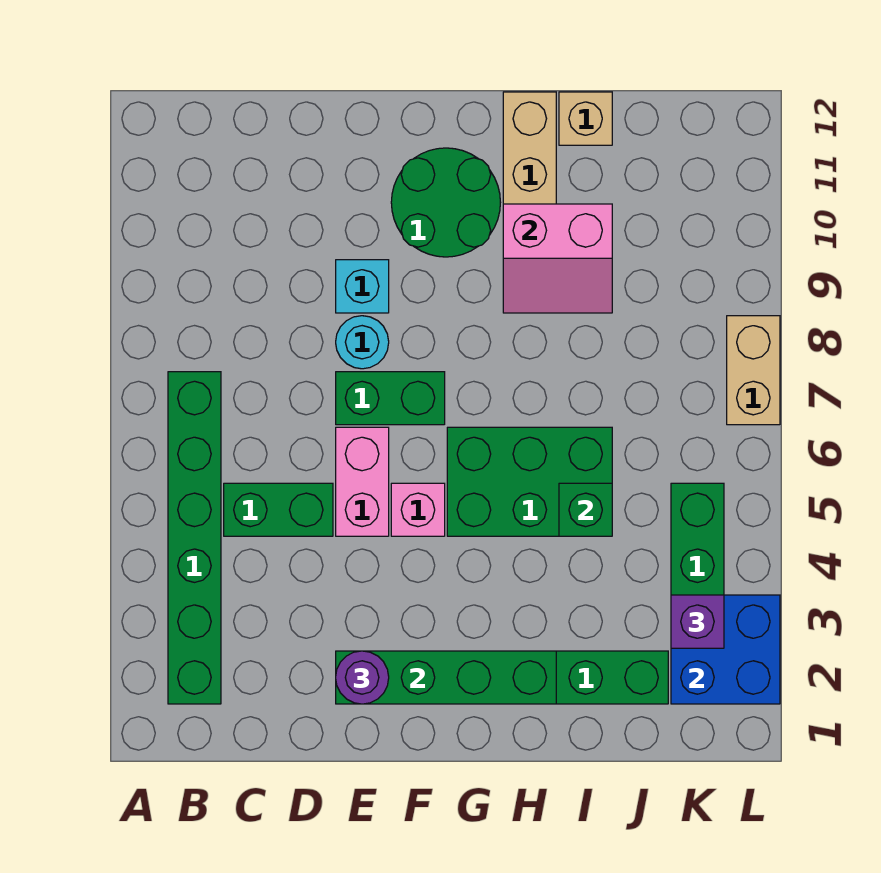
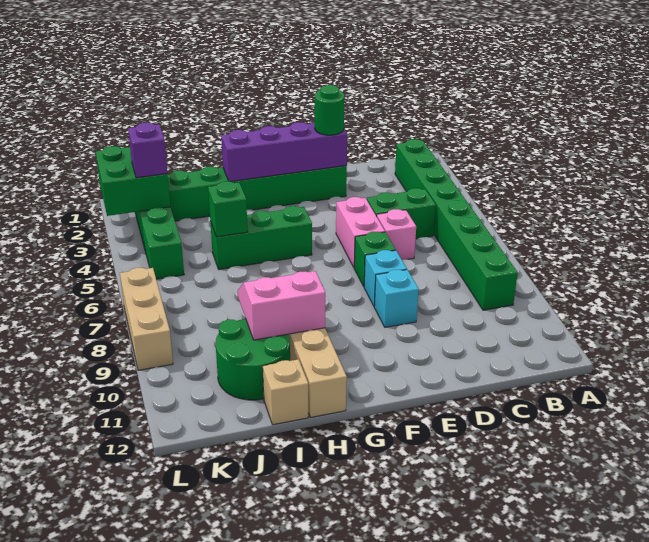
green 1x6 brick [168,372,221,704] -> green 1x8 brick [395,139,518,310]
green 1x4 brick [336,651,556,704] -> purple 1x4 brick [221,122,347,182]
purple 1x1 round brick [336,651,389,704] -> green 1x1 round brick [315,85,345,135]
green 1x2 brick [336,372,445,425] -> green 1x1 brick [354,232,396,286]
cyan 1x1 round brick [336,316,389,369] -> cyan 1x1 brick [364,250,407,306]
pink 1x1 brick [391,483,445,536] -> pink 1x1 brick moved to [377,209,416,259]
green 2x2 round brick [391,148,500,257] -> green 2x2 round brick moved to [216,319,290,400]
green 2x3 brick [447,427,612,536] -> green 1x3 brick [210,206,312,269]
blue 2x2 brick [671,595,780,704] -> green 2x2 brick [96,146,170,216]
tan 1x2 brick [727,316,780,425] -> tan 1x3 brick [120,268,173,370]

